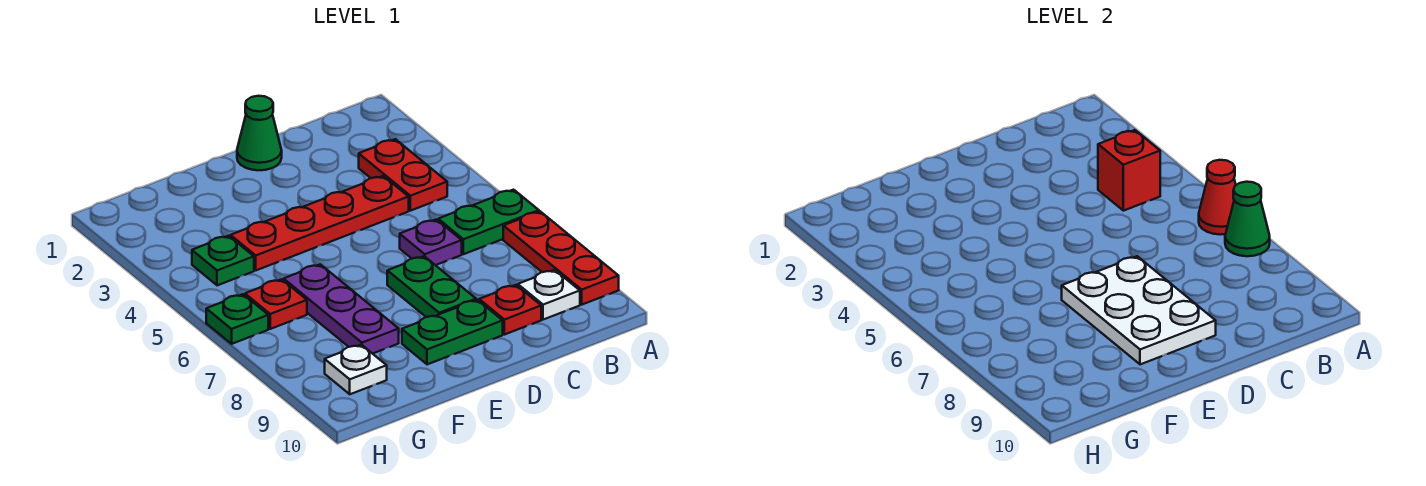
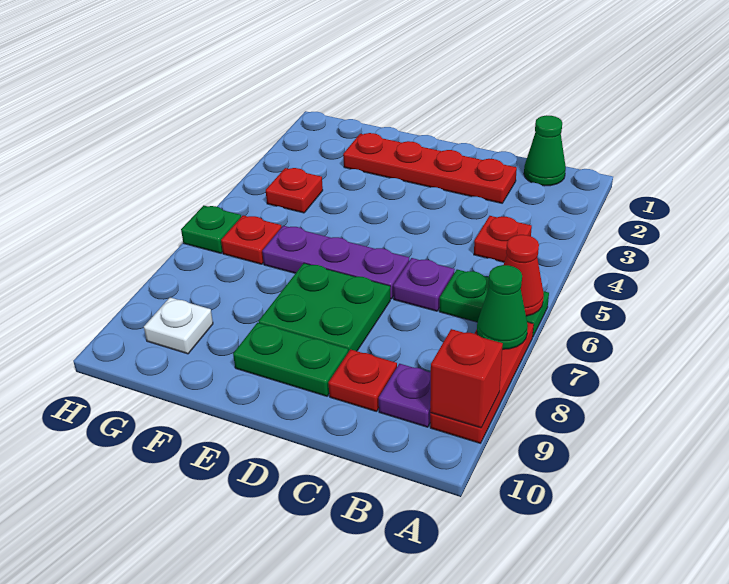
red 1x2 plate [359,139,447,211] -> red 1x1 plate [474,216,532,262]
red 1x1 brick [1098,130,1160,211] -> red 1x1 brick moved to [430,329,503,428]
white 1x1 plate [518,270,580,320] -> purple 1x1 plate [379,364,431,427]
red 1x4 plate [231,176,409,270] -> red 1x4 plate moved to [343,133,517,203]
green 1x1 cone [237,96,282,170] -> green 1x1 cone moved to [524,115,566,186]
green 1x2 plate [387,256,476,317] -> green 2x2 plate [259,263,390,352]
white 2x3 plate [1062,256,1216,364] -> none
purple 1x3 plate [284,264,399,354] -> purple 1x3 plate turned to [262,226,409,299]
green 1x1 plate [192,236,254,285] -> red 1x1 plate [266,168,323,213]

